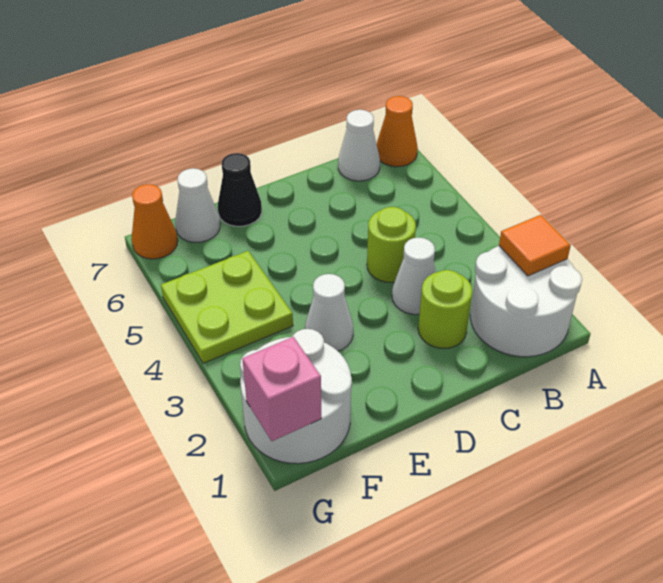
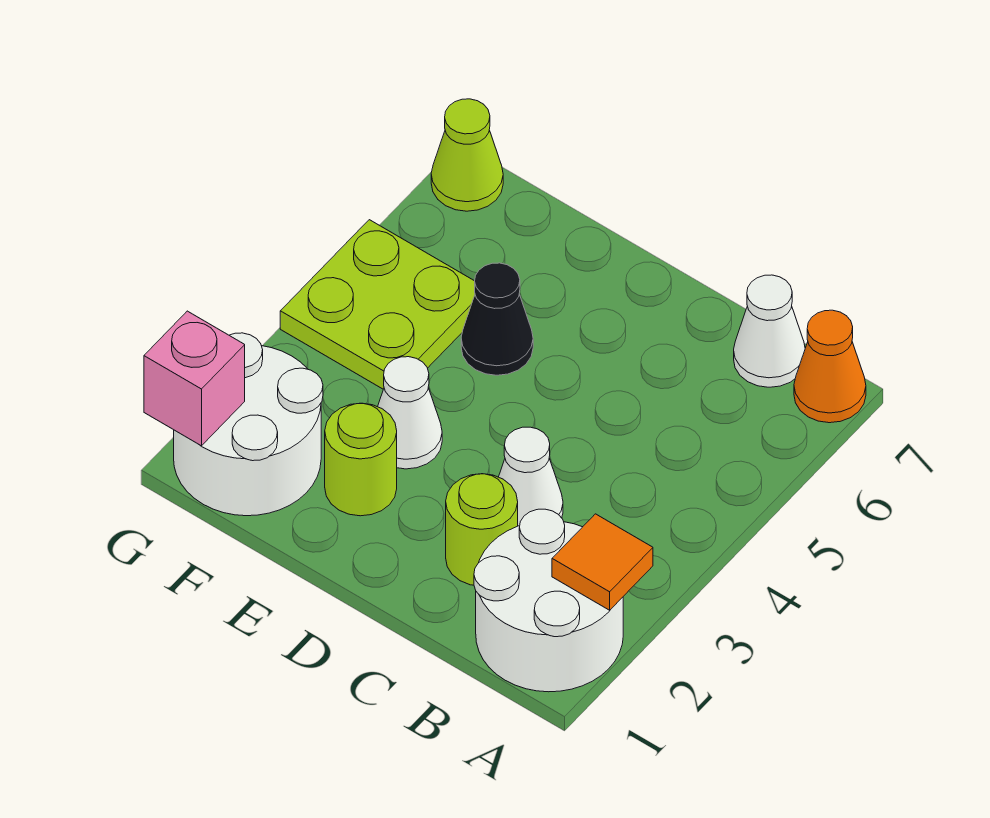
lime 1x1 round brick [367,207,416,282] -> lime 1x1 round brick moved to [325,403,397,516]
black 1x1 cone [218,153,262,226] -> black 1x1 cone moved to [461,263,533,375]
white 1x1 cone [175,168,220,242] -> none
orange 1x1 cone [131,184,178,259] -> lime 1x1 cone [431,99,503,211]

